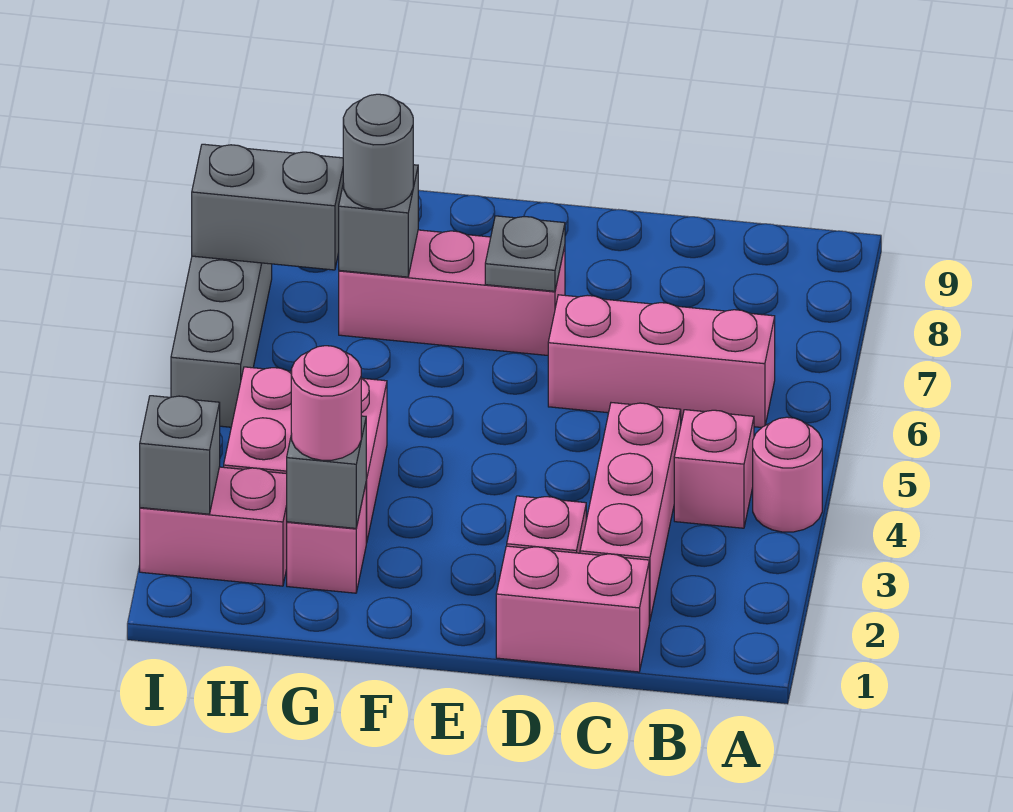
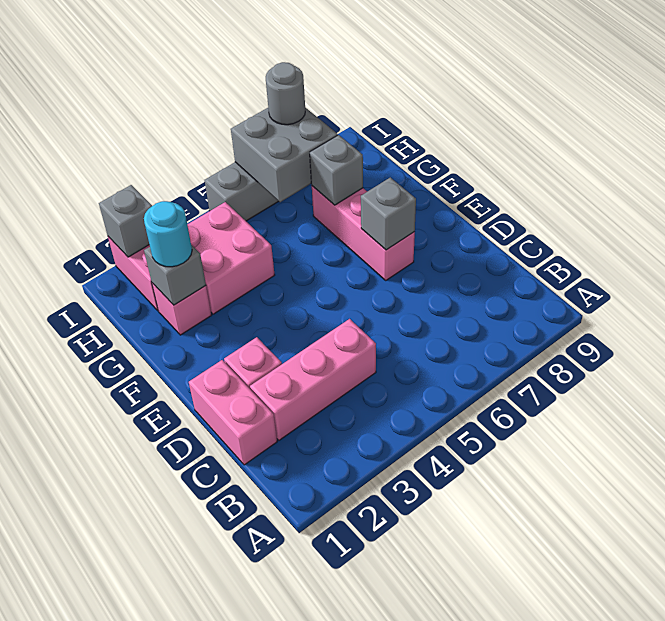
pink 1x1 round brick [753,417,822,532] -> none
pink 1x1 brick [674,410,754,528] -> none
pink 1x3 brick [548,295,775,428] -> none
grey 1x1 plate [485,216,565,291] -> grey 1x1 brick [361,177,416,250]
pink 1x1 round brick [291,346,361,460] -> cyan 1x1 round brick [144,201,192,267]
grey 1x1 round brick [343,94,413,209] -> grey 1x1 round brick moved to [266,62,305,125]
grey 1x2 brick [192,144,343,270] -> grey 2x2 brick [231,107,337,202]

